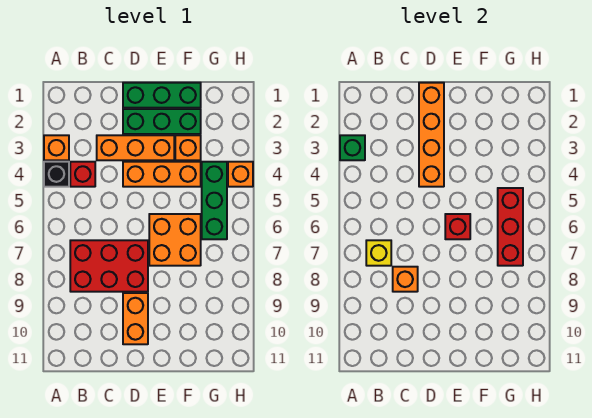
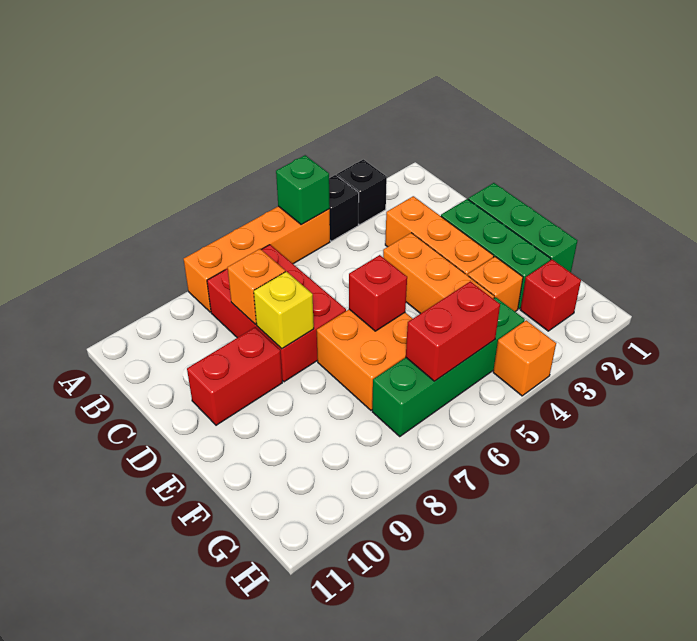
orange 1x1 brick [44,135,69,160] -> black 1x1 brick [337,159,387,225]
green 1x1 brick [340,135,365,160] -> green 1x1 brick moved to [276,155,330,225]
red 1x1 brick [70,162,95,187] -> red 1x1 brick moved to [520,260,581,331]
yellow 1x1 brick [366,240,391,266] -> yellow 1x1 brick moved to [254,271,314,349]
orange 1x4 brick [419,83,444,187] -> orange 1x4 brick moved to [184,206,330,312]
orange 1x2 brick [123,293,148,344] -> red 1x2 brick [187,327,282,425]
green 1x3 brick [202,162,227,239] -> green 1x4 brick [372,297,525,436]
red 1x3 brick [498,188,523,266] -> red 1x2 brick [406,281,500,381]

